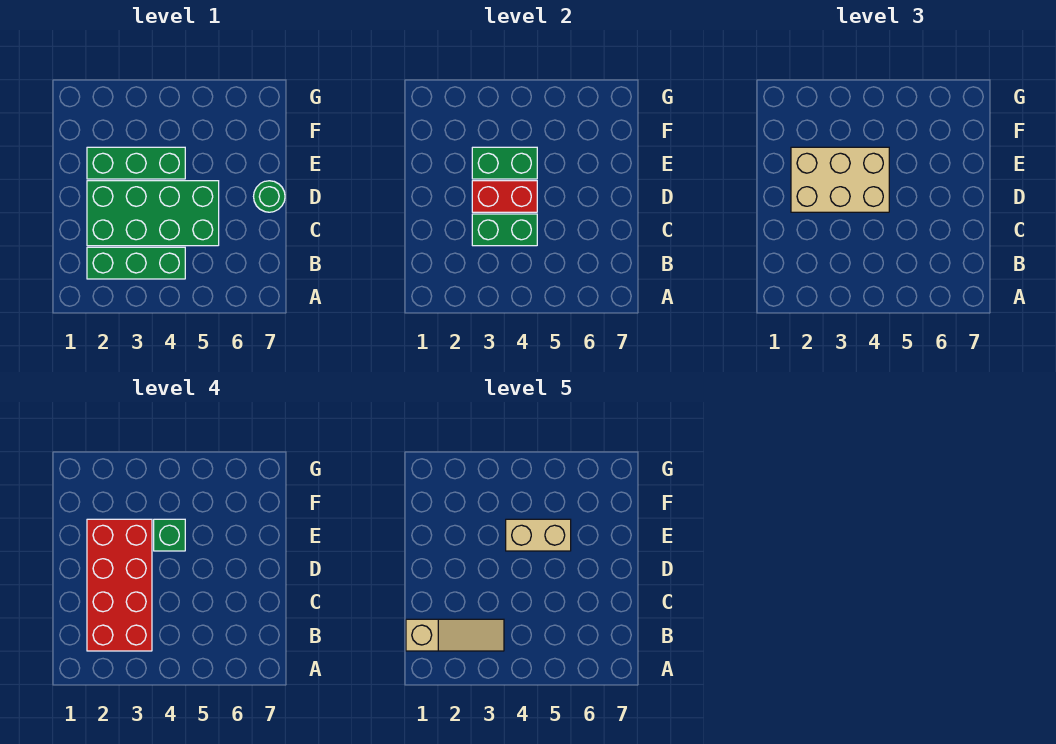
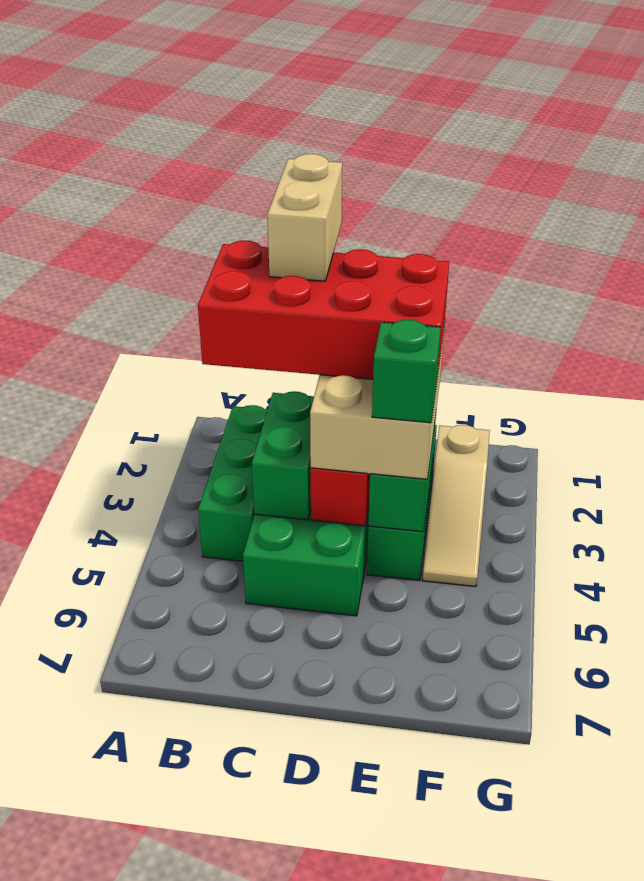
tan 1x3 slope [406,619,504,651] -> tan 1x3 slope moved to [423,425,490,587]
green 1x1 round brick [254,181,285,212] -> none
tan 1x2 brick [506,519,571,551] -> tan 1x2 brick moved to [267,154,342,281]

